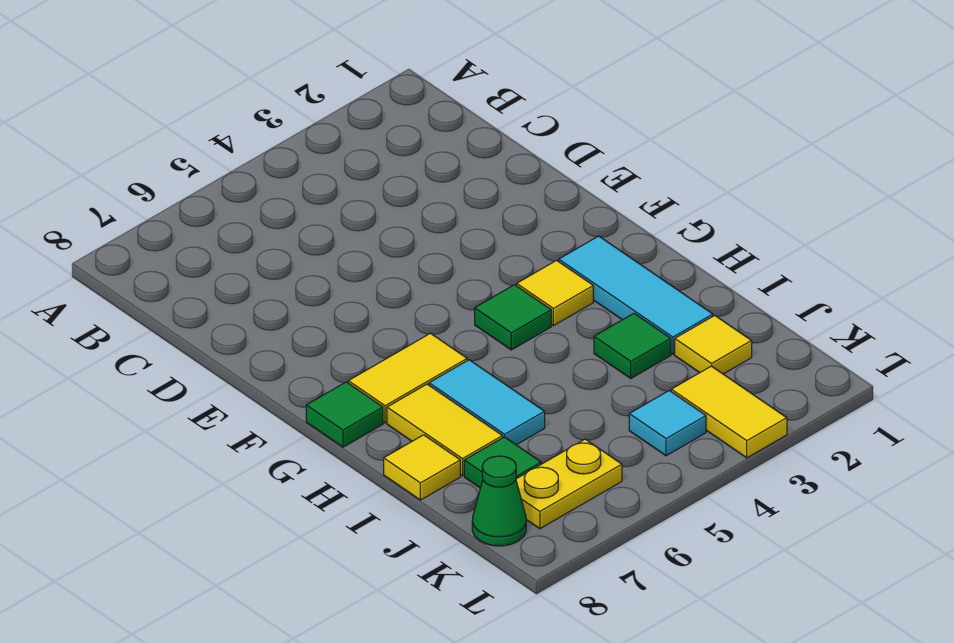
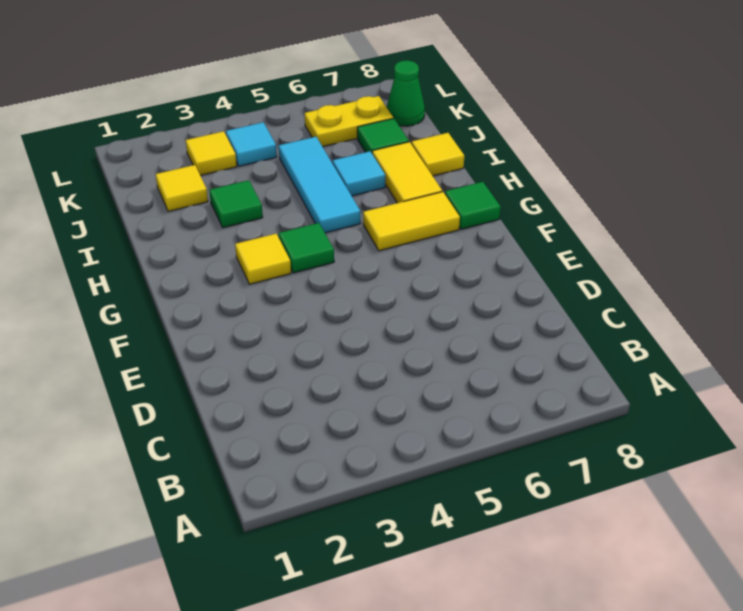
cyan 1x3 tile [559,236,713,354] -> cyan 1x3 tile moved to [279,137,361,233]
cyan 1x2 tile [429,360,545,445] -> cyan 1x1 tile [333,151,385,196]
yellow 1x2 tile [671,366,787,458] -> yellow 1x1 tile [186,131,237,175]

